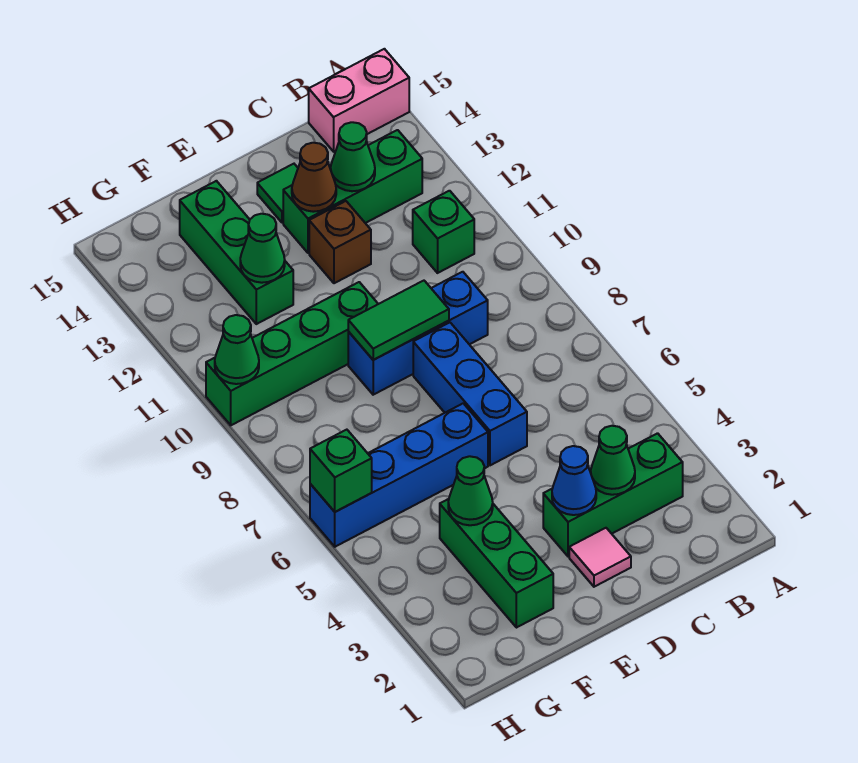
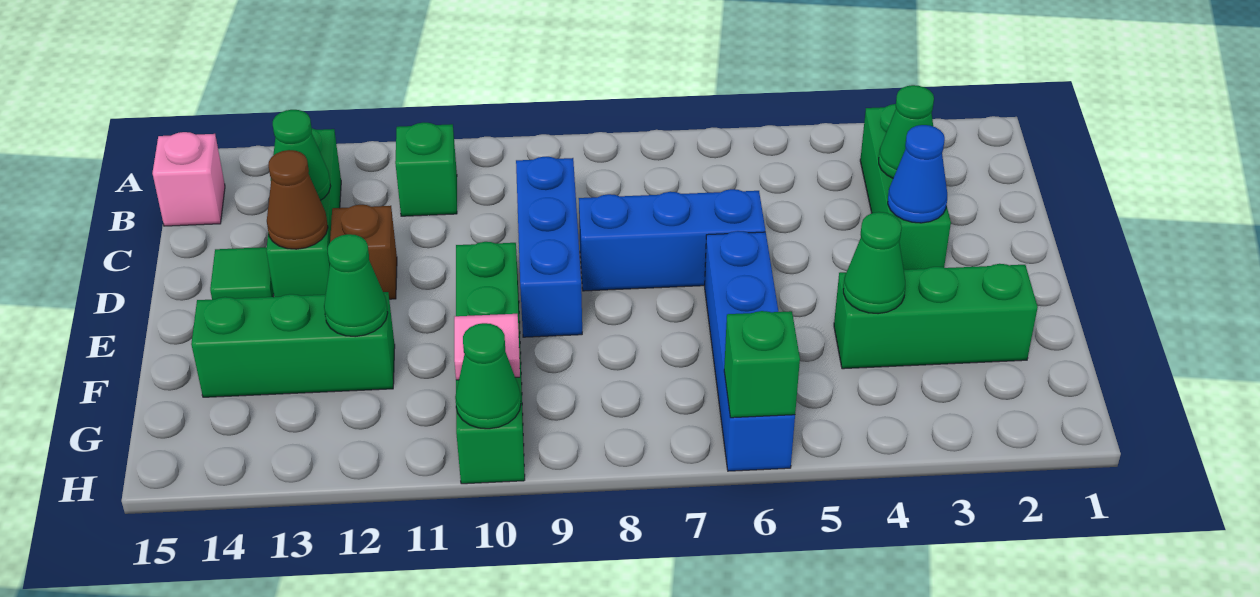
pink 1x2 brick [309,49,409,152] -> pink 1x1 brick [153,132,225,226]
pink 1x1 tile [569,528,631,587] -> pink 1x1 tile moved to [454,314,520,380]
green 1x2 tile [348,281,449,360] -> none

